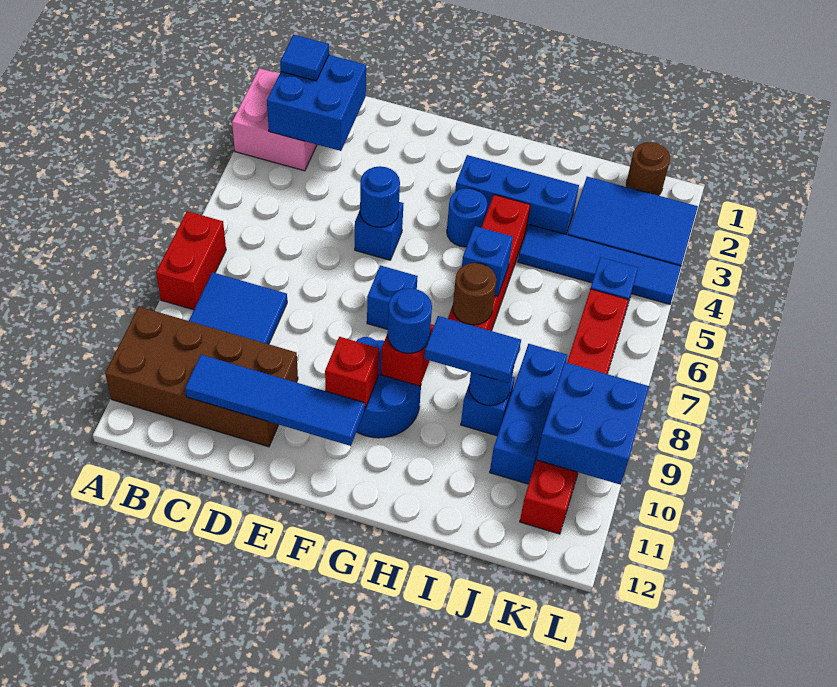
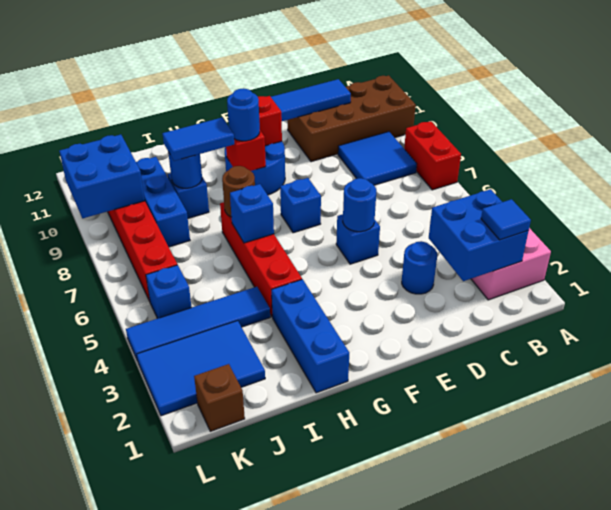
blue 1x3 brick [455,155,579,235] -> blue 1x3 brick turned to [272,279,349,393]
blue 1x1 round brick [447,188,487,247] -> blue 1x1 round brick moved to [402,241,437,294]
brown 1x1 round brick [626,142,670,196] -> brown 1x1 brick [194,364,245,431]

